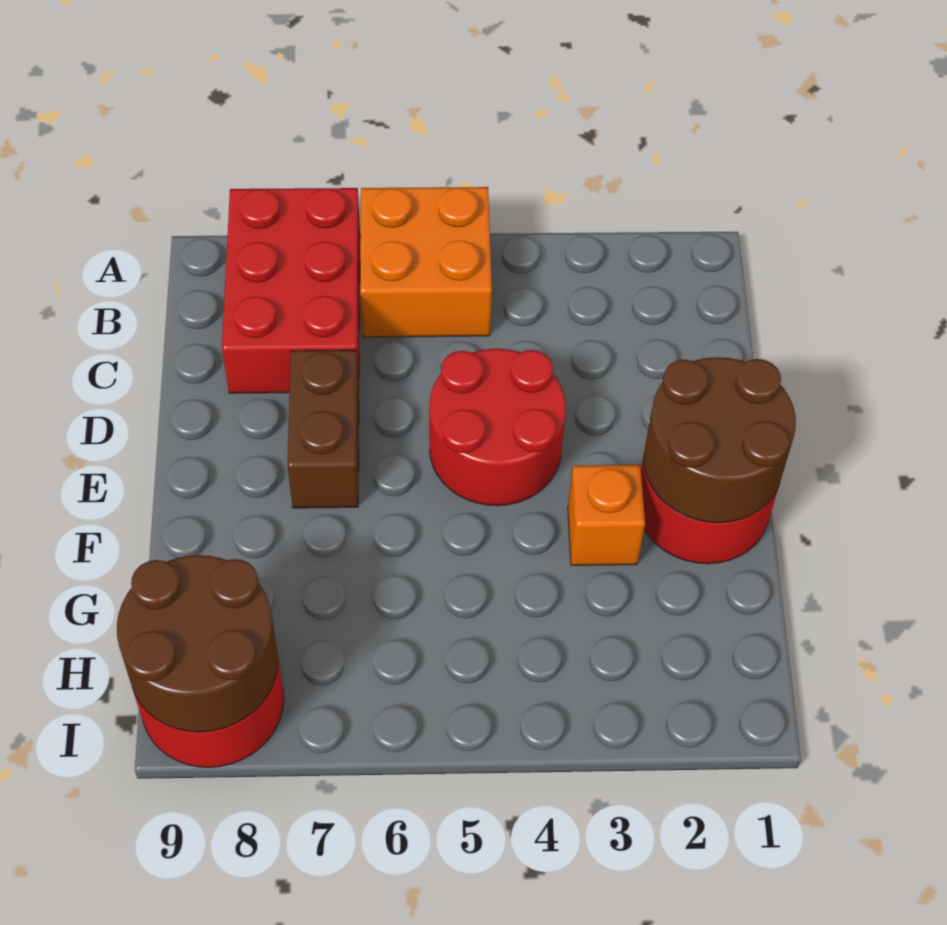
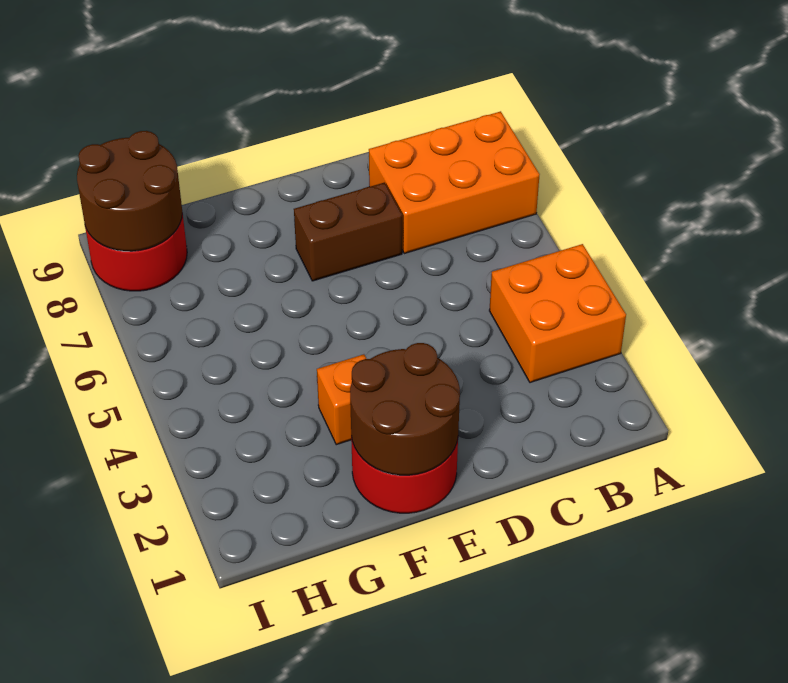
orange 2x2 brick [360,187,492,337] -> orange 2x2 brick moved to [489,244,626,383]
red 2x3 brick [222,188,360,393] -> orange 2x3 brick [369,111,540,254]
red 2x2 round brick [429,349,566,506] -> none

